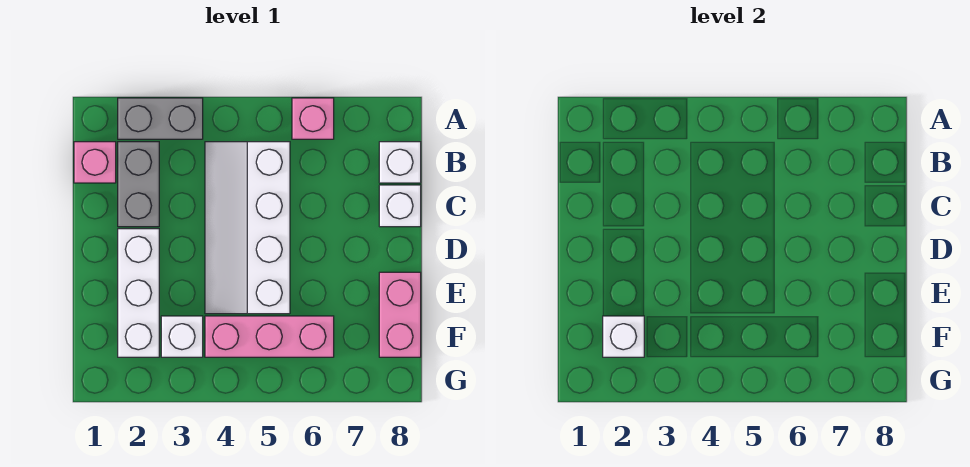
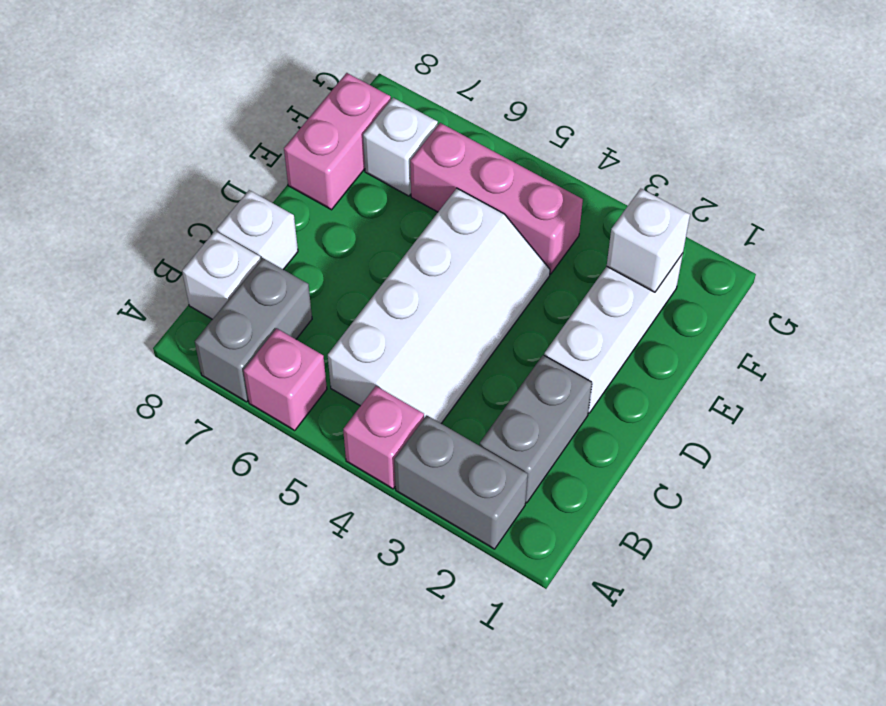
none -> grey 1x2 brick [195,258,312,402]
pink 1x1 brick [74,142,116,183] -> pink 1x1 brick moved to [343,386,424,489]
white 1x1 brick [161,316,203,357] -> white 1x1 brick moved to [363,98,438,196]

